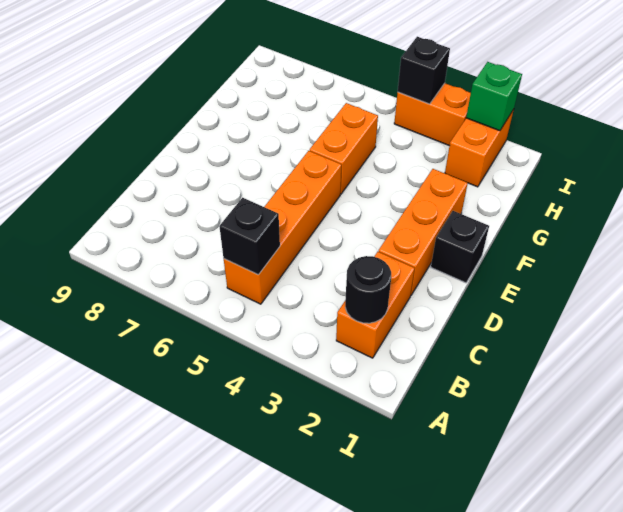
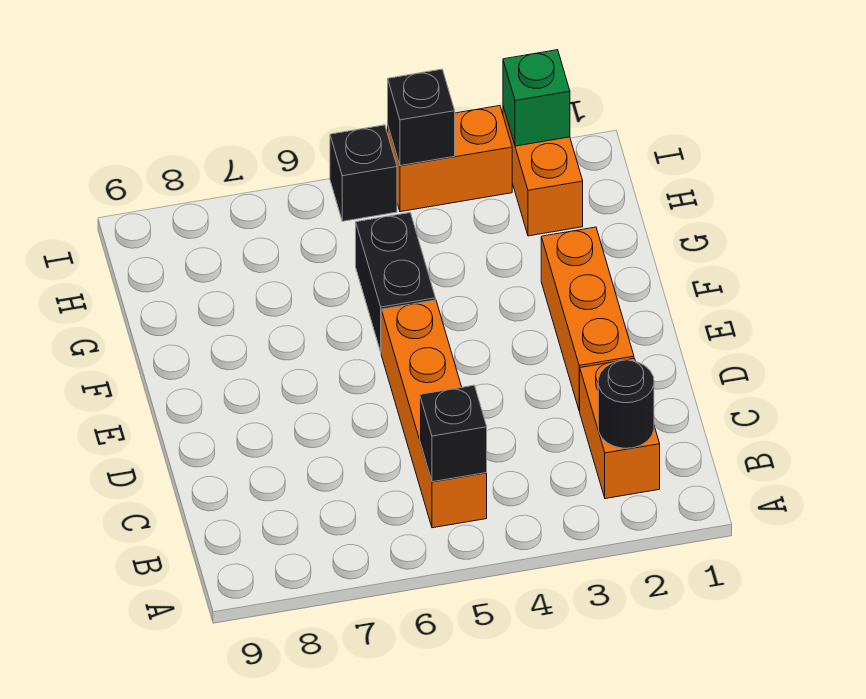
black 1x1 brick [431,211,489,283] -> black 1x1 brick moved to [330,125,397,221]
orange 1x2 brick [310,103,378,194] -> black 1x2 brick [356,213,436,352]

